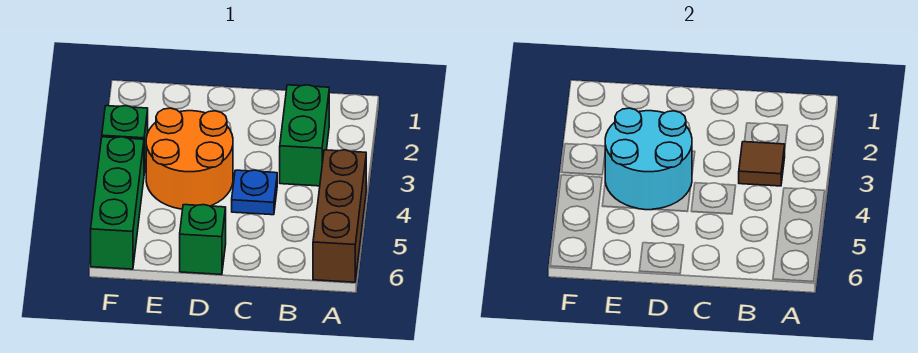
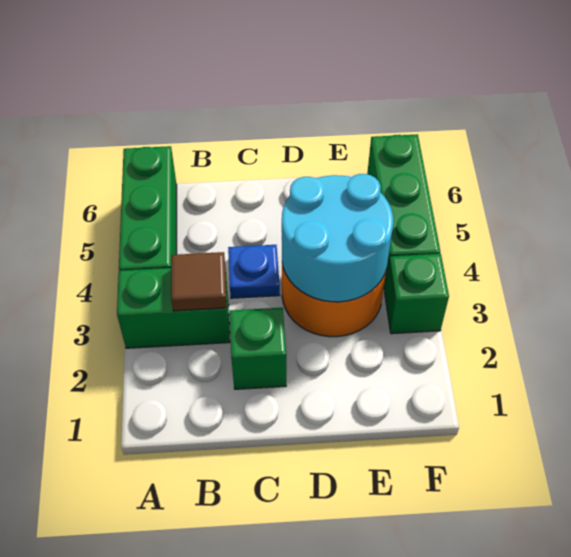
brown 1x3 brick [313,150,366,282] -> green 1x3 brick [119,146,177,271]
green 1x2 brick [280,85,329,186] -> green 1x2 brick turned to [117,268,230,348]
green 1x1 brick [180,205,226,275] -> green 1x1 brick moved to [230,308,286,389]

